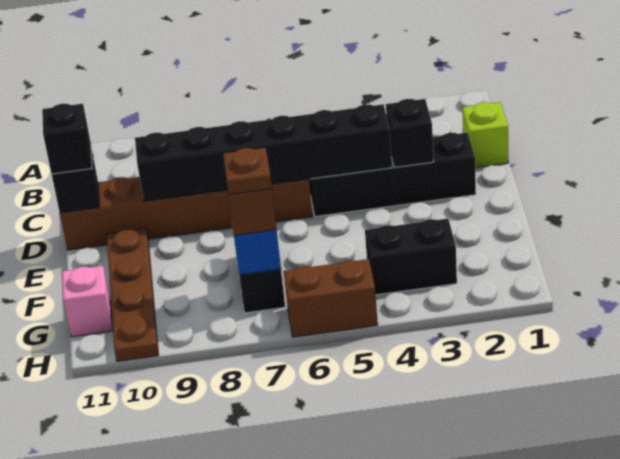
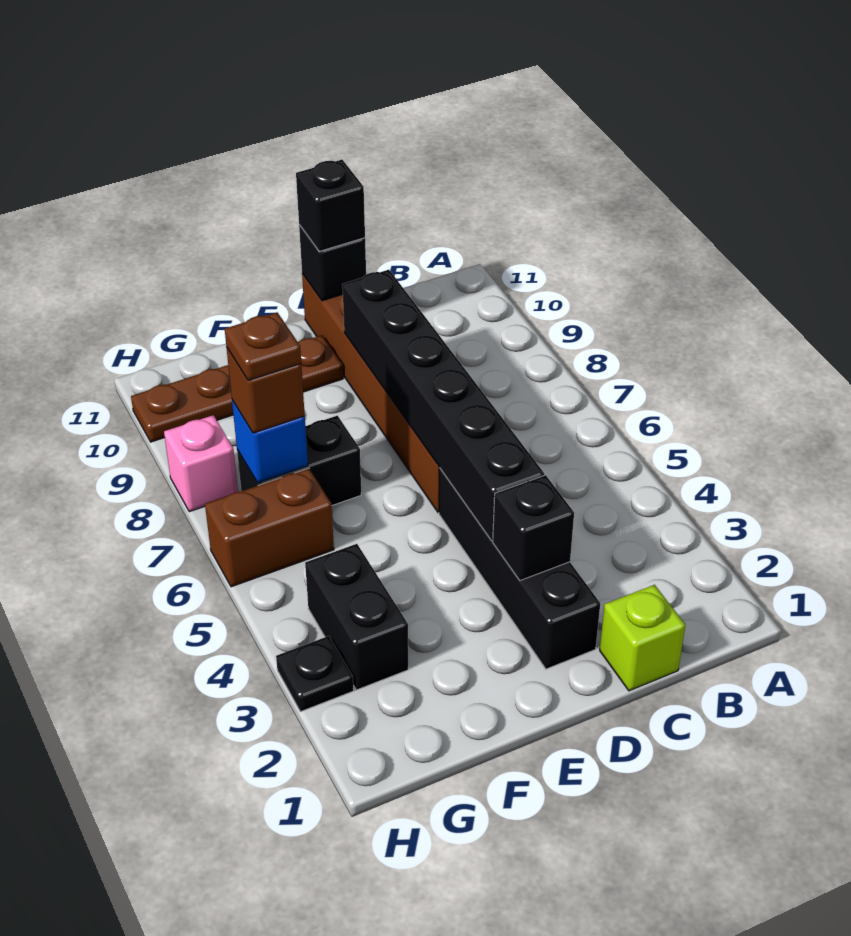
pink 1x1 brick [62,266,112,337] -> pink 1x1 brick moved to [164,415,238,512]
none -> black 1x1 plate [276,636,354,712]
brown 1x2 brick [284,259,378,337] -> brown 1x2 brick turned to [205,468,334,587]

